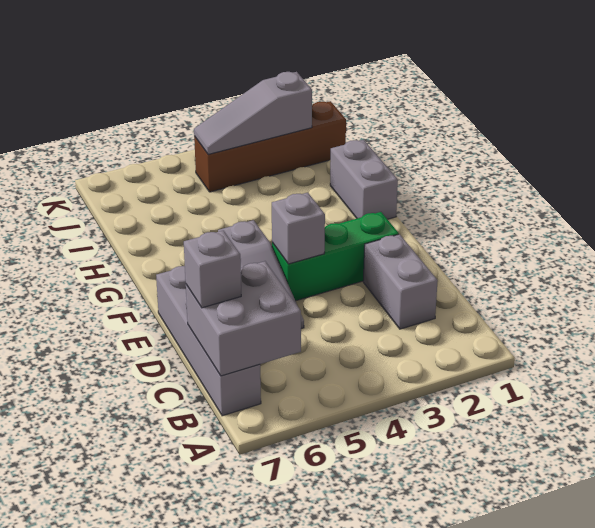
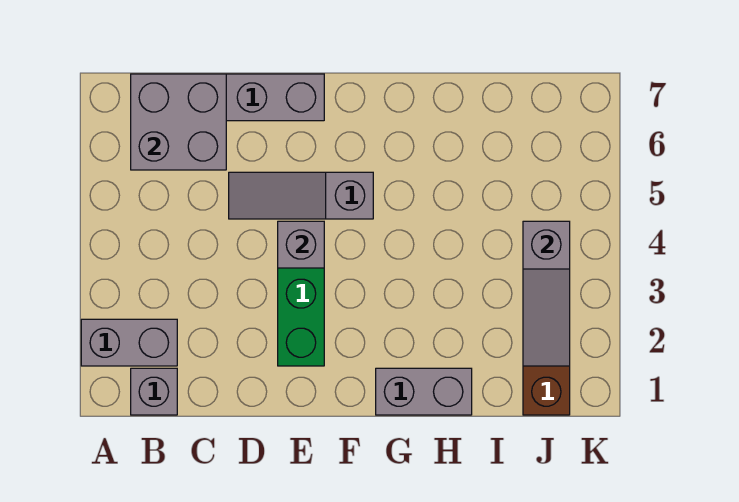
grey 1x2 brick [363,234,438,329] -> grey 1x2 brick moved to [81,319,177,366]
grey 1x1 brick [184,231,241,308] -> grey 1x1 brick moved to [131,368,177,415]
grey 1x3 slope [194,72,312,154] -> grey 1x3 slope turned to [523,221,570,366]

